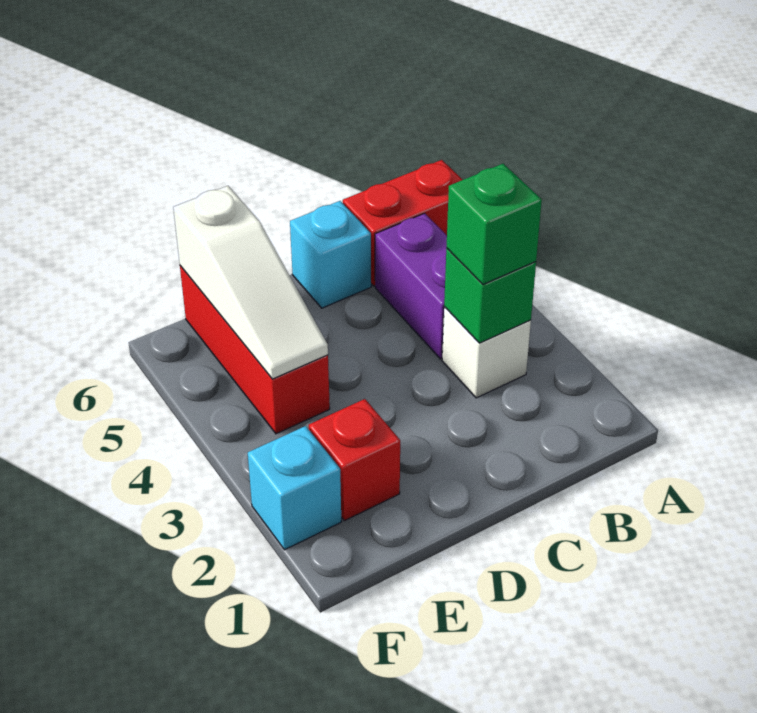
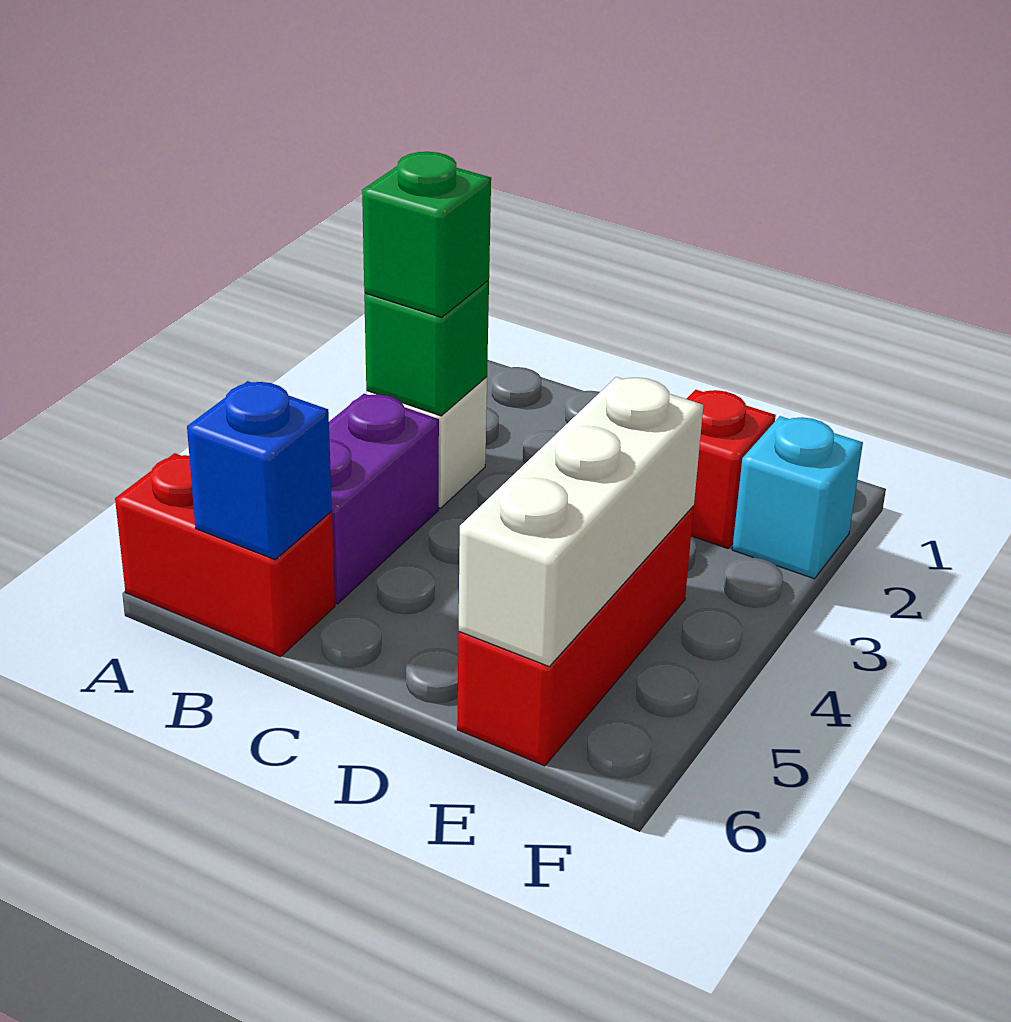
none -> blue 1x1 brick [187,381,332,559]
cyan 1x1 brick [290,201,371,308] -> none
white 1x3 slope [173,186,328,379] -> white 1x3 brick [459,377,703,666]

